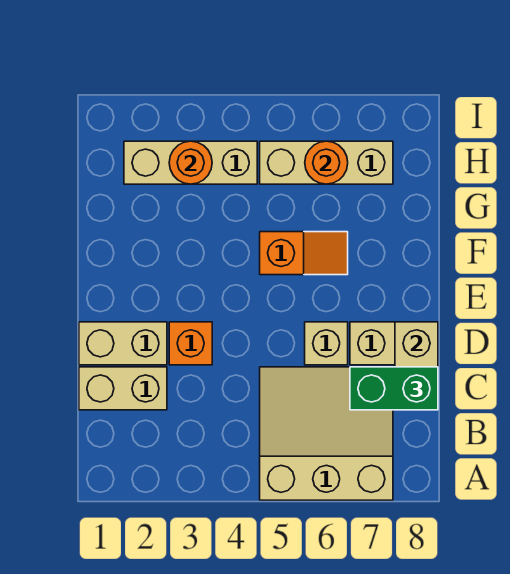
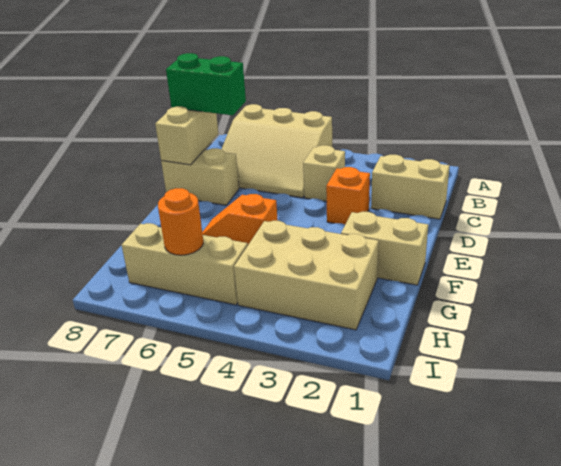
tan 1x2 brick [79,322,167,365] -> tan 1x2 brick moved to [341,212,428,285]
tan 1x1 brick [305,322,348,365] -> tan 1x1 brick moved to [303,145,345,202]
tan 1x3 brick [124,141,257,184] -> tan 2x3 brick [234,221,379,330]
orange 1x1 round brick [169,141,212,184] -> none

